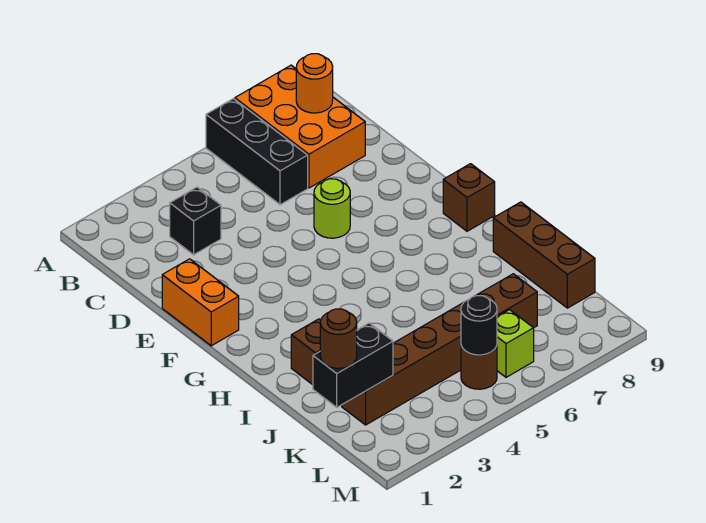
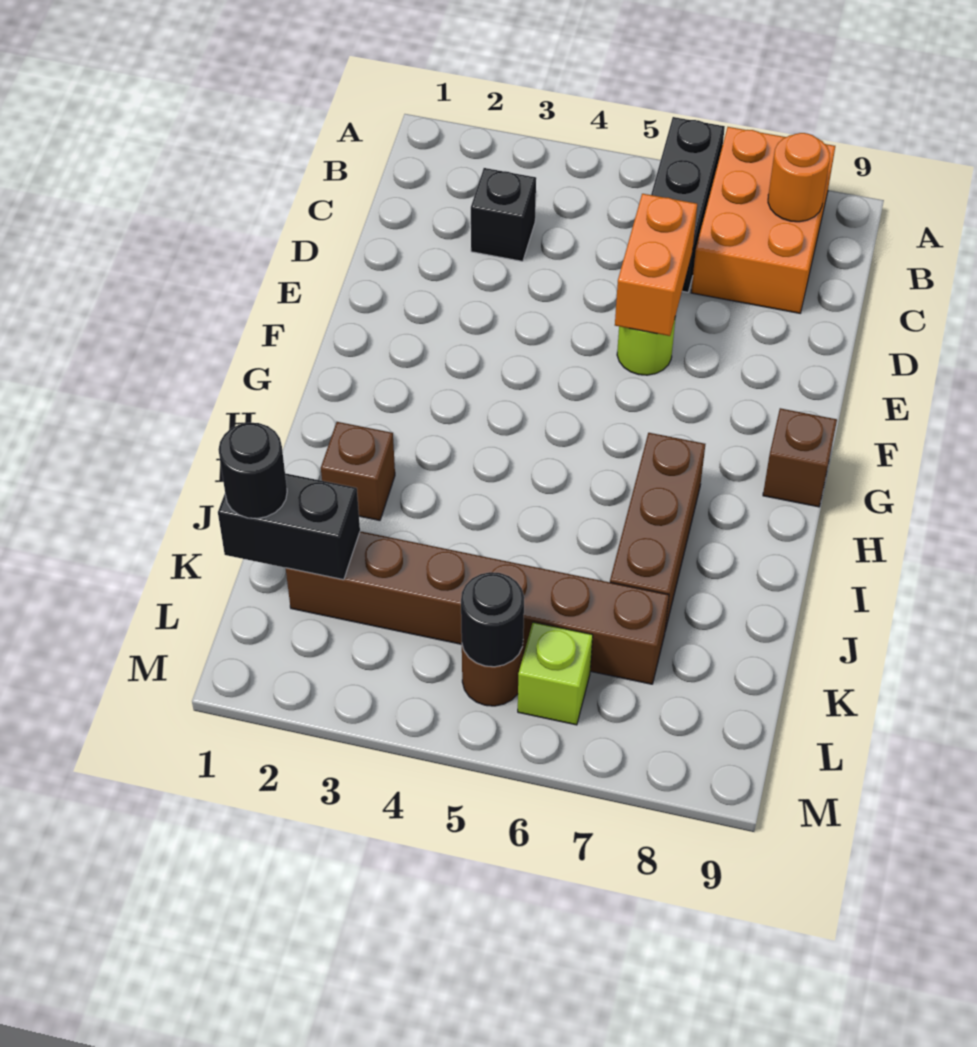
orange 1x2 brick [162,259,239,346] -> orange 1x2 brick moved to [615,194,697,336]
brown 1x3 brick [493,202,595,308] -> brown 1x3 brick moved to [610,433,705,630]
brown 1x1 round brick [320,309,357,368] -> black 1x1 round brick [218,423,287,519]

